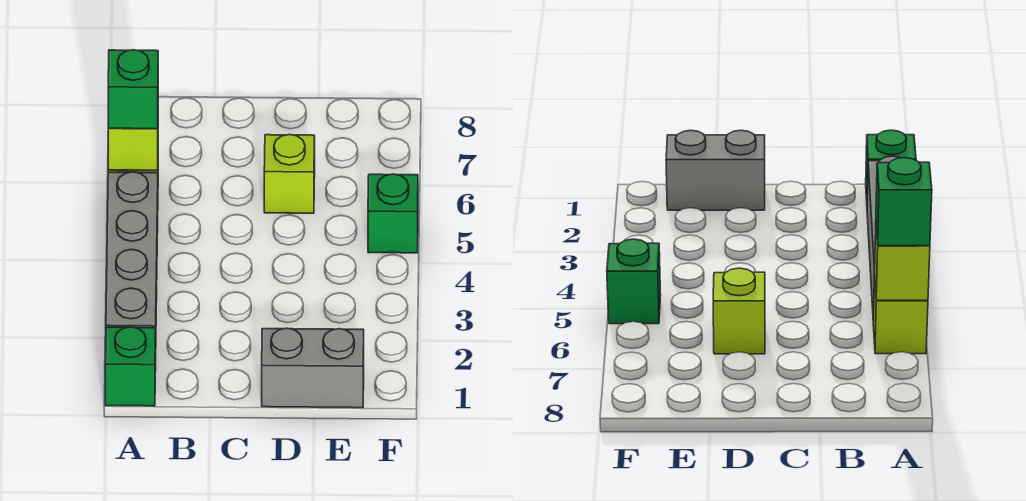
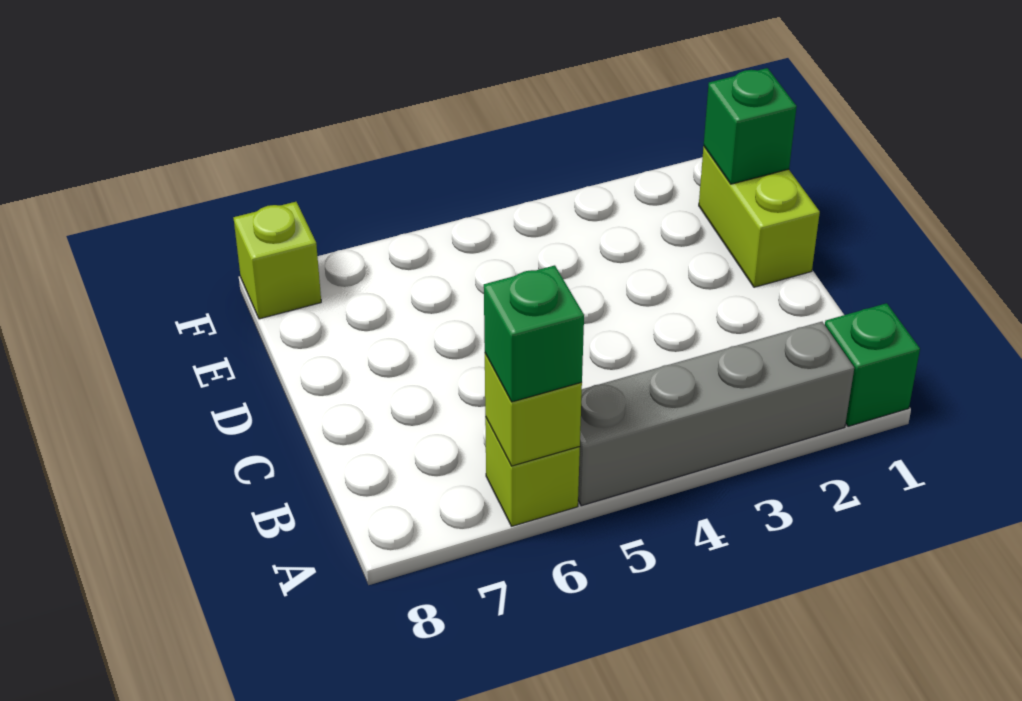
grey 1x2 brick [262,328,364,408] -> lime 1x2 brick [699,146,820,287]
lime 1x1 brick [264,134,315,213] -> lime 1x1 brick moved to [234,202,321,319]
green 1x1 brick [368,174,418,253] -> green 1x1 brick moved to [704,68,797,184]

